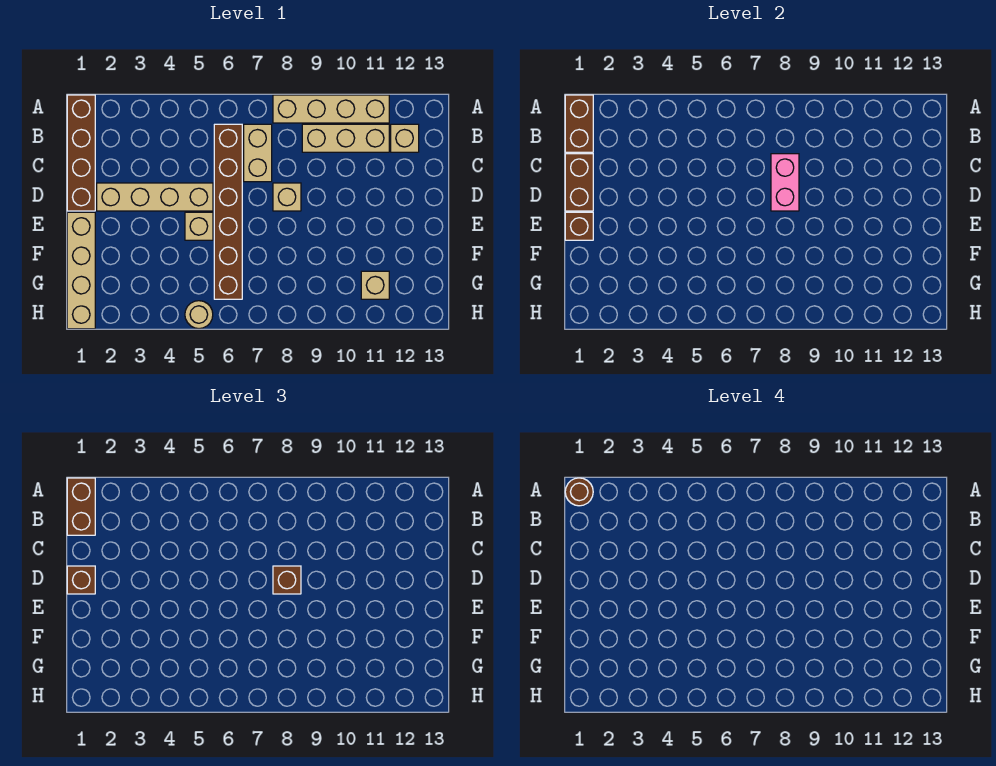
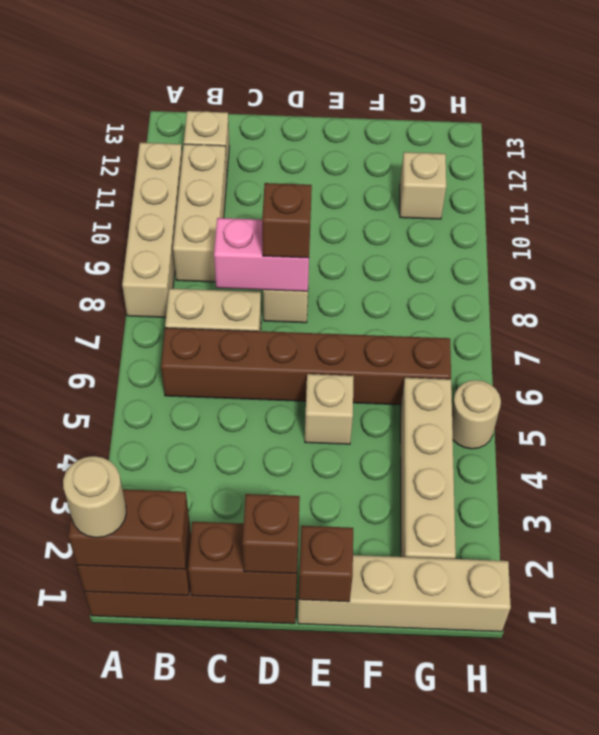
brown 1x1 round brick [565,478,593,506] -> tan 1x1 round brick [63,456,126,538]
tan 1x4 brick [97,183,213,211] -> tan 1x4 brick moved to [400,378,456,559]

